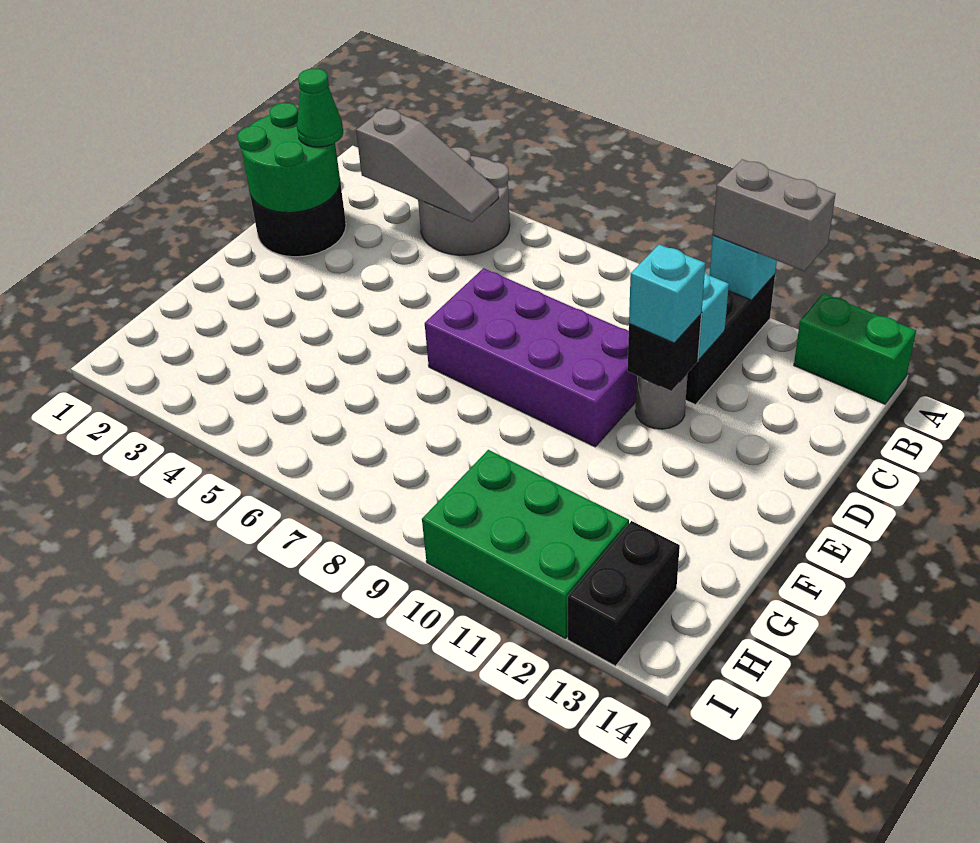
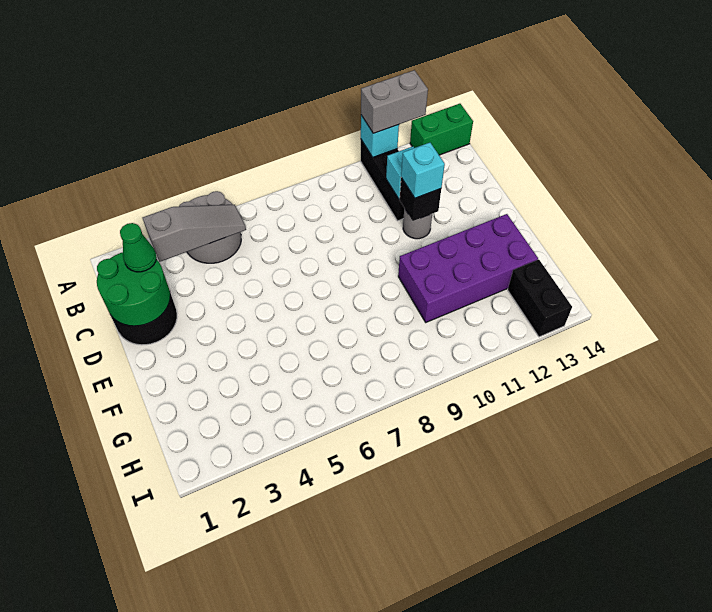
purple 2x4 brick [425,268,637,447] -> purple 2x4 brick moved to [398,214,538,322]
green 2x3 brick [422,450,629,638] -> none

